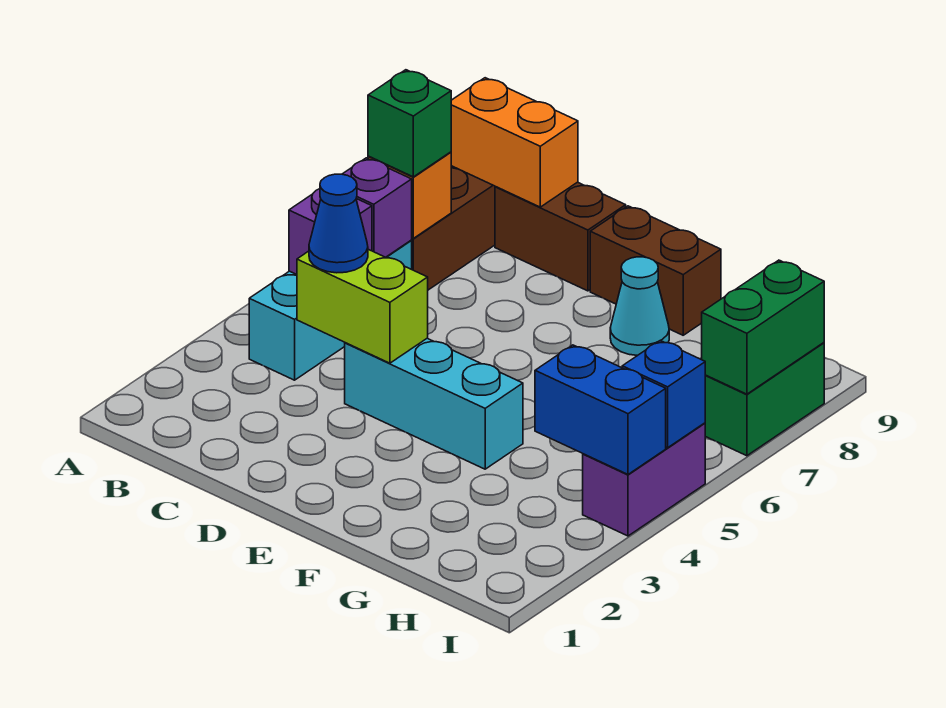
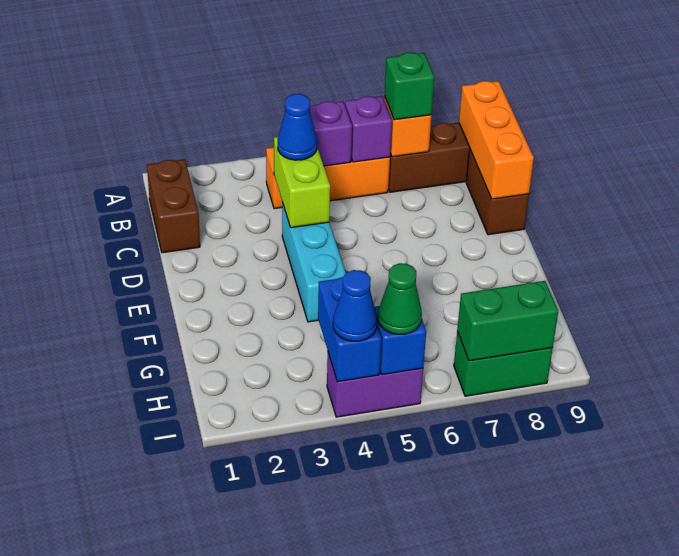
cyan 1x3 brick [249,241,412,380] -> orange 1x3 brick [266,147,390,209]
orange 1x2 brick [451,78,578,207] -> orange 1x3 brick [459,81,534,199]
brown 1x2 brick [590,206,721,335] -> brown 1x2 brick moved to [147,159,200,253]
cyan 1x1 cone [610,257,669,356] -> none
none -> blue 1x1 cone [333,270,377,341]
none -> green 1x1 cone [378,263,422,334]

